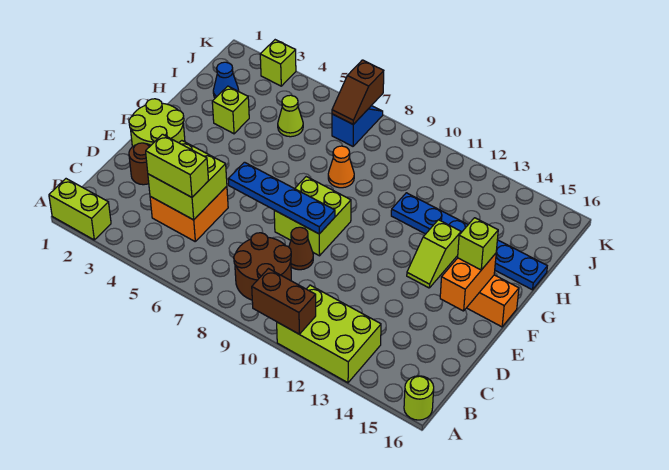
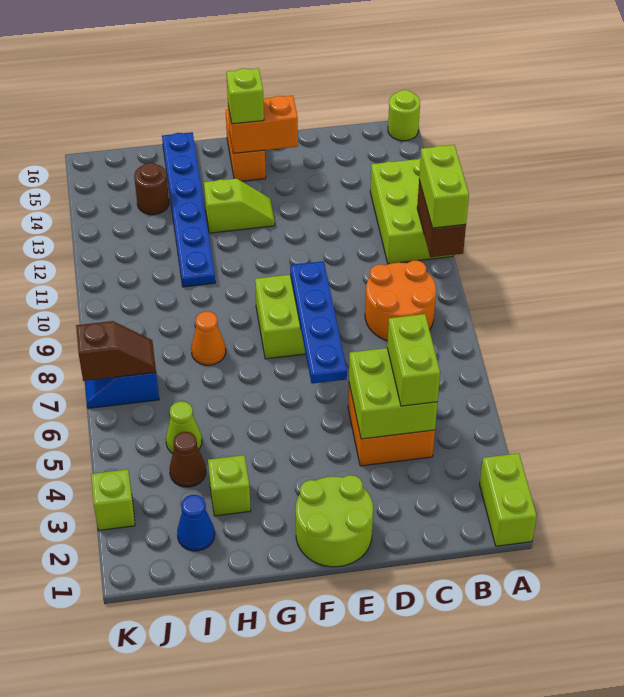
none -> lime 1x2 brick [419,145,469,228]
brown 2x2 round brick [234,233,291,300] -> orange 2x2 round brick [365,260,436,341]
brown 1x1 round brick [129,143,151,185] -> brown 1x1 round brick moved to [134,163,169,215]
brown 1x1 cone [289,227,313,270] -> brown 1x1 cone moved to [170,432,206,487]

